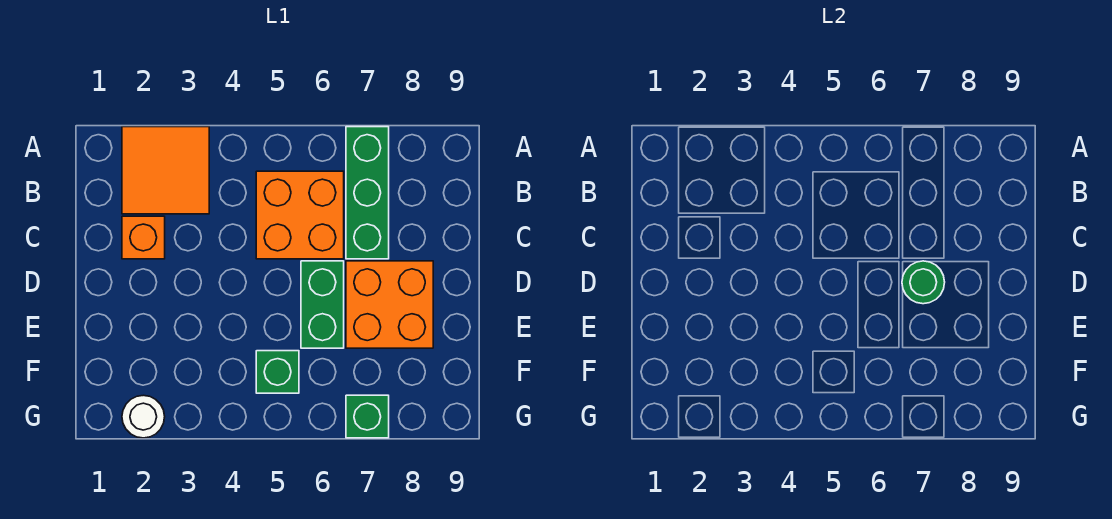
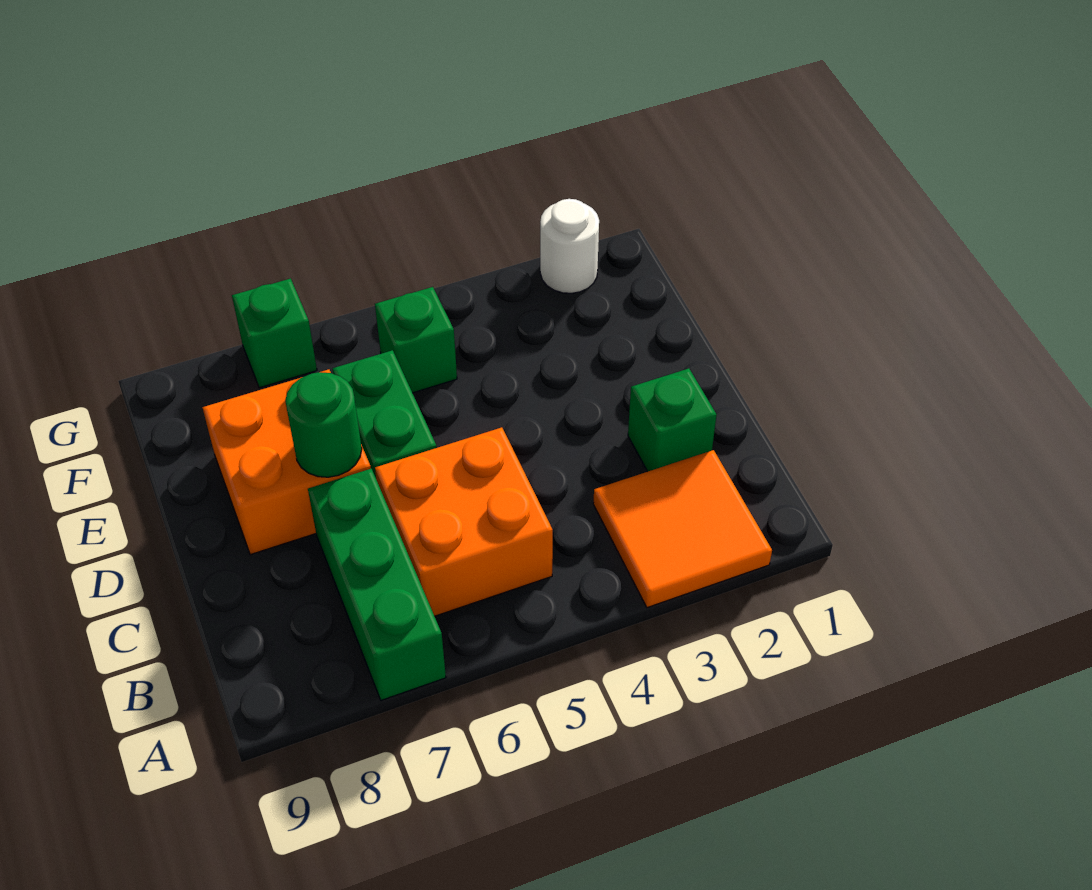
orange 1x1 brick [122,216,165,259] -> green 1x1 brick [628,368,717,472]

